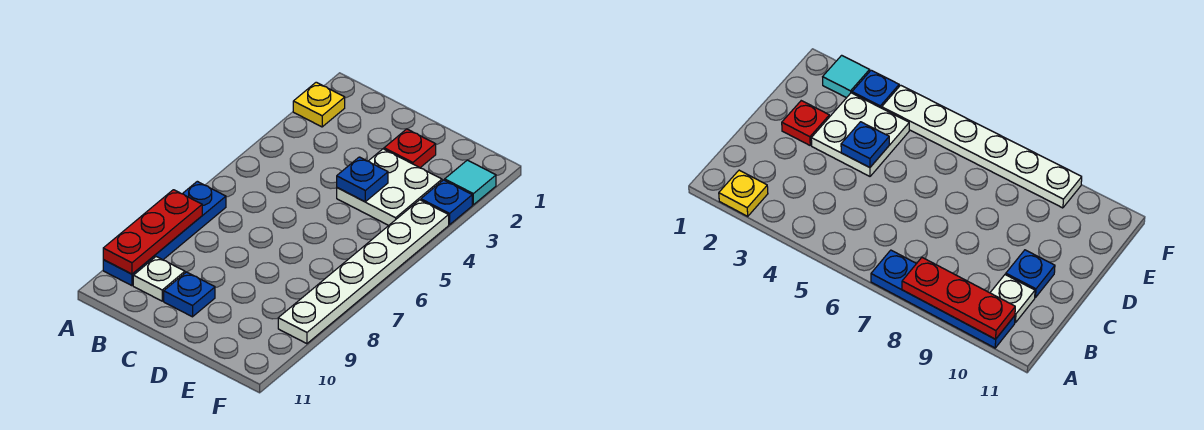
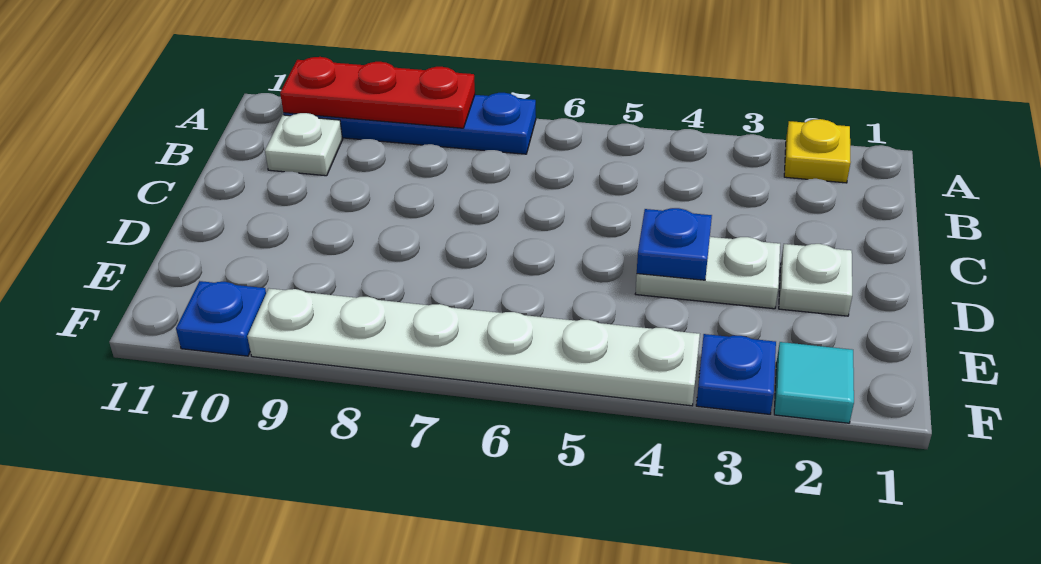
blue 1x1 plate [164,272,215,317] -> blue 1x1 plate moved to [176,281,266,356]
red 1x1 plate [384,129,436,168] -> white 1x1 plate [779,244,852,316]
white 2x2 plate [337,149,442,225] -> white 1x2 plate [635,237,780,309]

